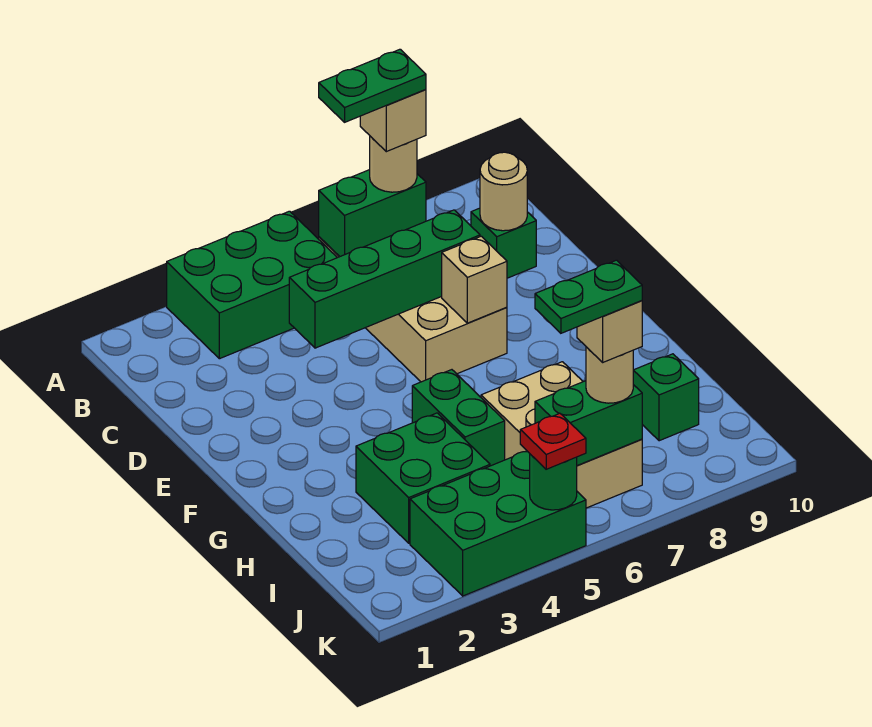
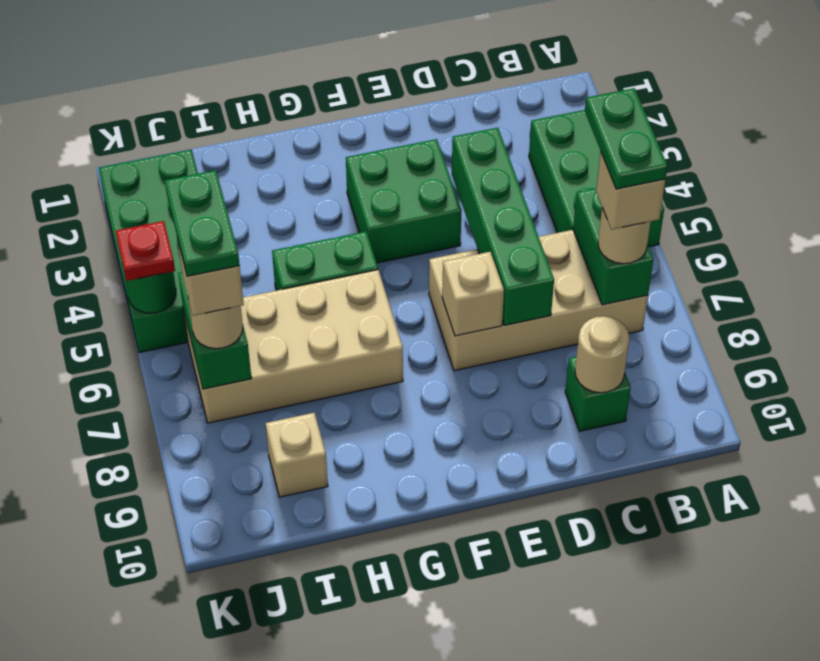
green 2x2 brick [356,413,490,543] -> green 2x2 brick moved to [346,139,462,263]
tan 2x3 brick [481,362,642,508] -> tan 2x4 brick [184,270,403,423]
green 1x1 brick [633,354,699,441] -> tan 1x1 brick [266,413,328,497]
green 2x3 brick [410,451,586,596] -> green 2x4 brick [99,150,198,353]

